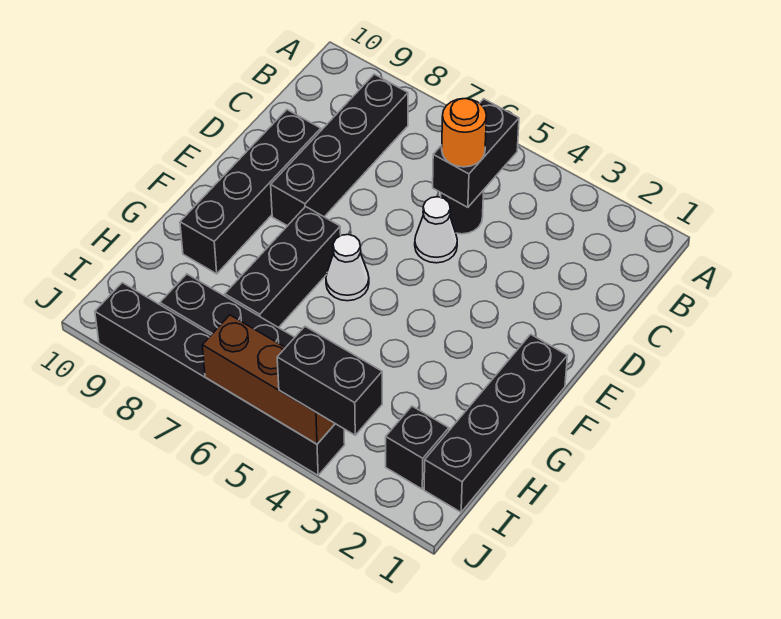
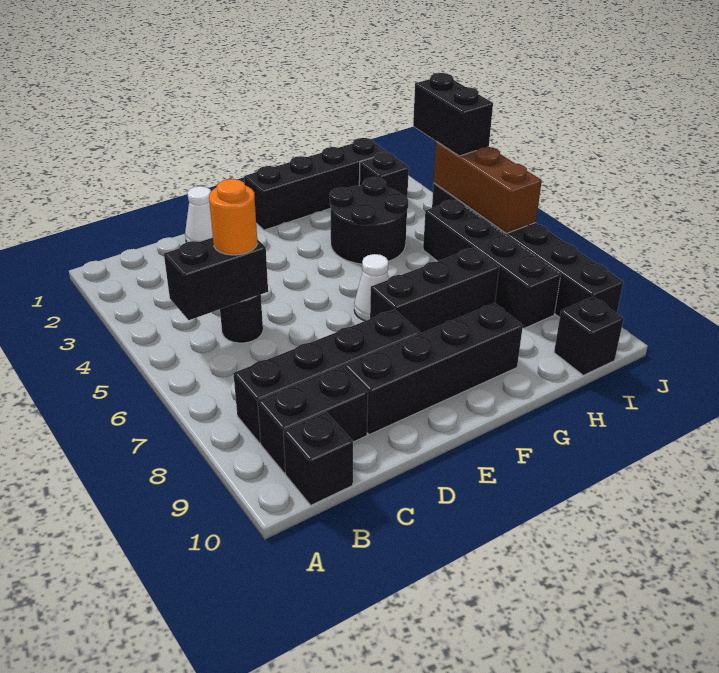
none -> black 1x2 brick [257,366,368,473]
none -> black 1x1 brick [283,412,353,505]
white 1x1 cone [415,197,457,263] -> white 1x1 cone moved to [185,186,213,242]
none -> black 2x2 round brick [330,177,408,264]
none -> black 1x1 brick [554,297,624,375]

